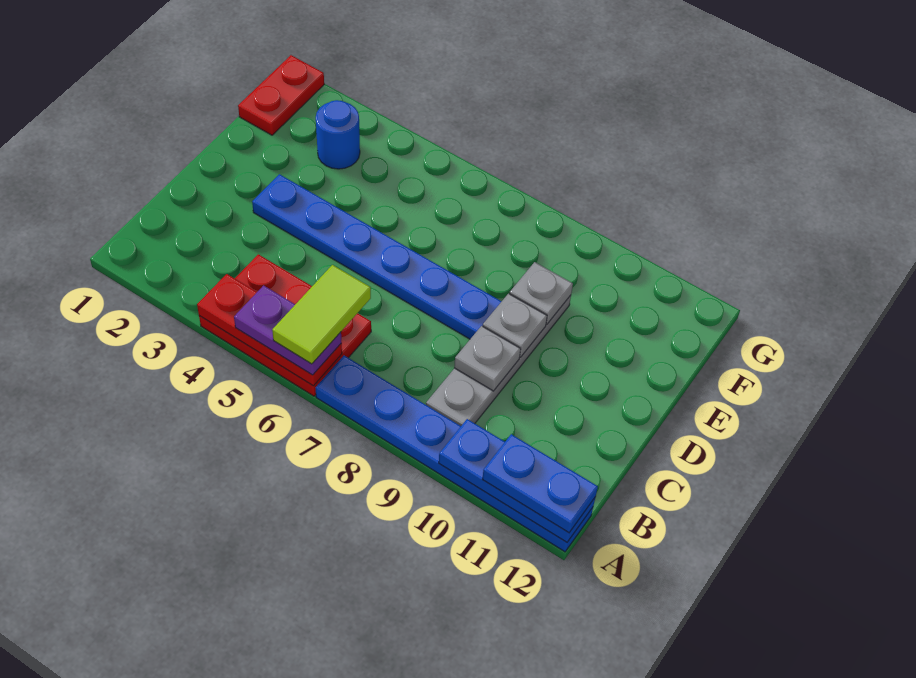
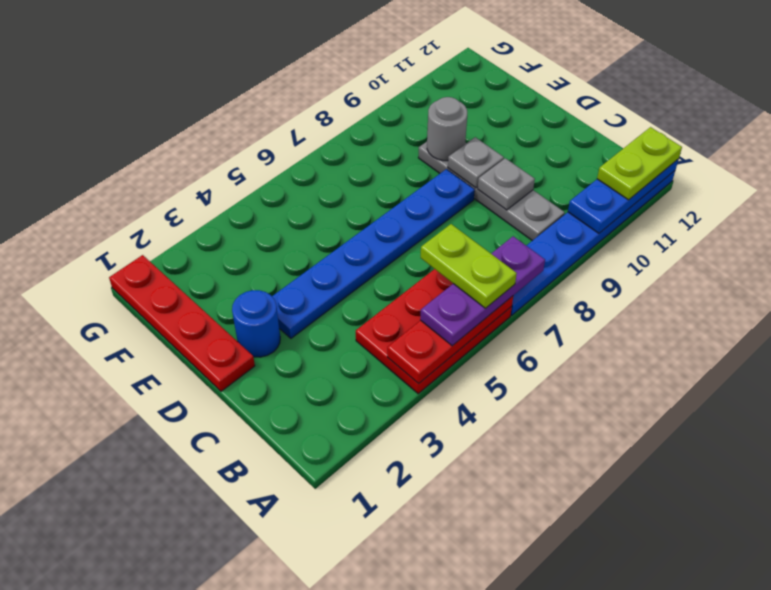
purple 1x2 plate [234,285,342,375] -> purple 1x3 plate [420,236,545,346]
lime 1x2 tile [272,265,371,364] -> lime 1x2 plate [421,224,517,308]
blue 1x2 plate [482,434,598,533] -> lime 1x2 plate [597,127,682,200]
grey 1x1 plate [510,262,573,324] -> grey 1x1 round brick [427,97,467,161]
red 1x2 plate [238,55,324,135] -> red 1x4 plate [109,255,255,391]
blue 1x1 round brick [316,100,360,169] -> blue 1x1 round brick moved to [232,290,280,357]

